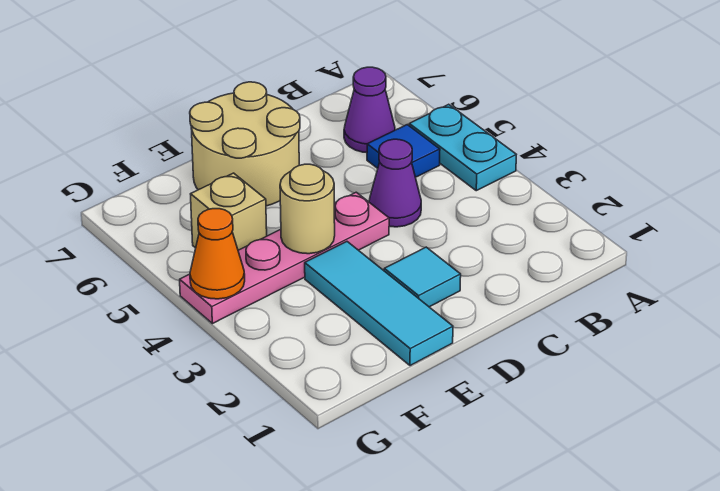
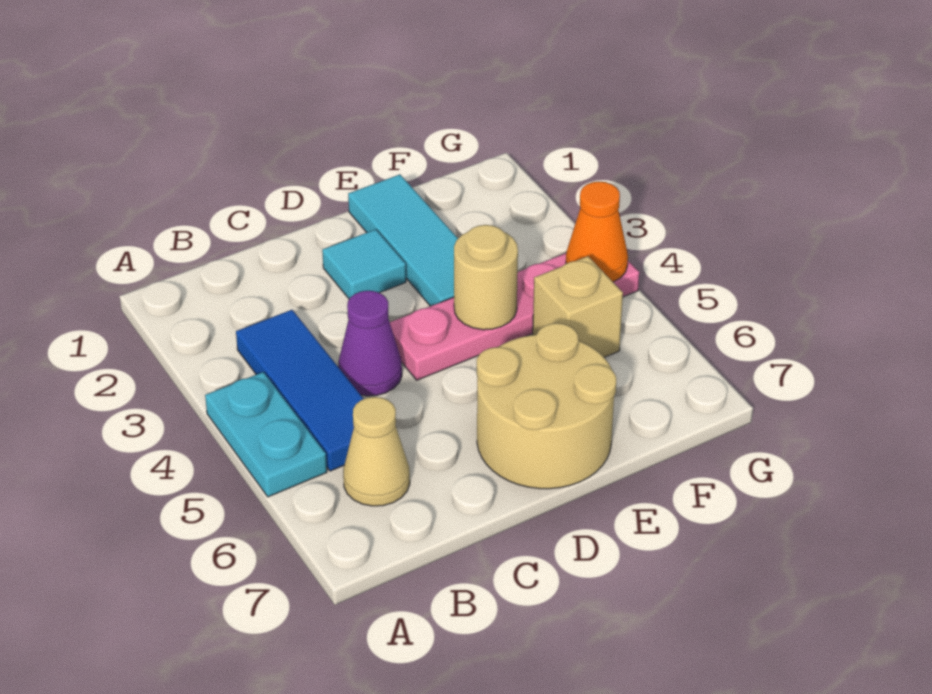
blue 1x1 tile [367,125,440,177] -> blue 1x3 tile [236,310,364,471]
purple 1x1 cone [344,67,395,153] -> tan 1x1 cone [343,397,410,506]

